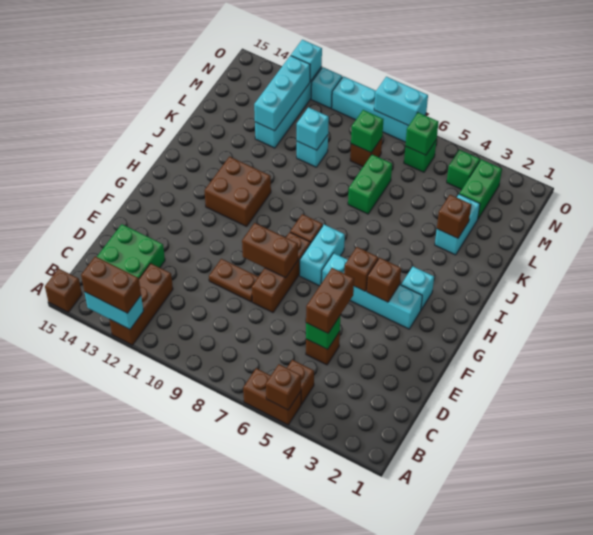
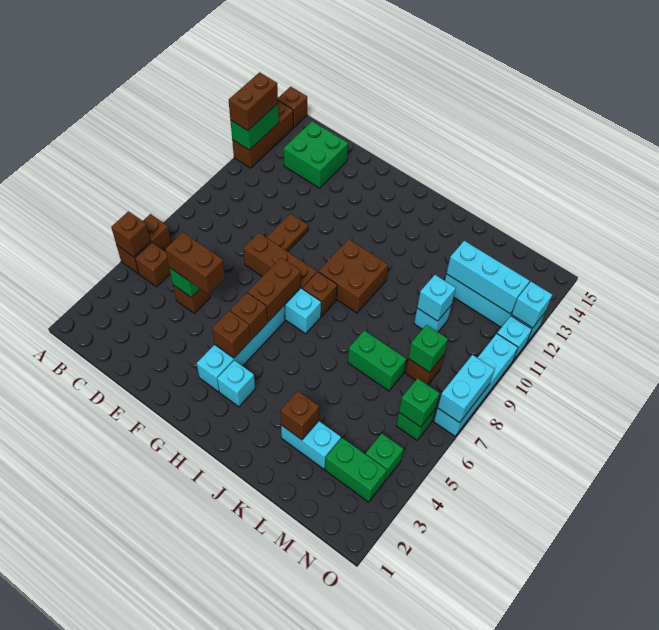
brown 1x3 brick [109,263,173,345] -> brown 1x3 brick turned to [232,101,293,168]
cyan 1x2 brick [85,292,143,329] -> green 1x2 brick [230,104,279,150]
brown 1x2 brick [242,223,298,278] -> brown 1x2 brick moved to [248,258,301,322]
brown 2x2 brick [204,157,271,226] -> brown 2x2 brick moved to [319,239,388,313]

